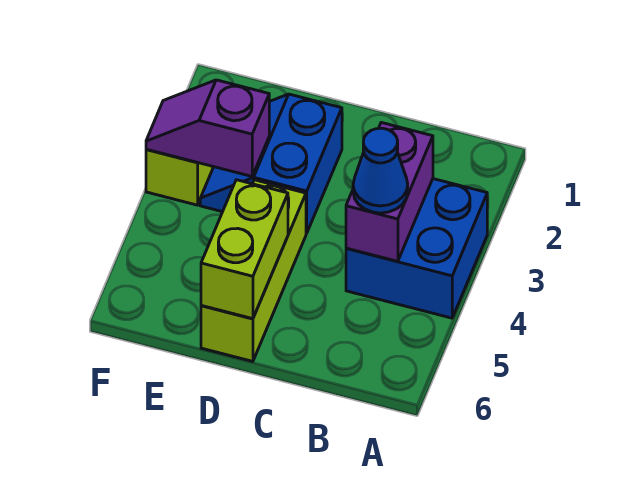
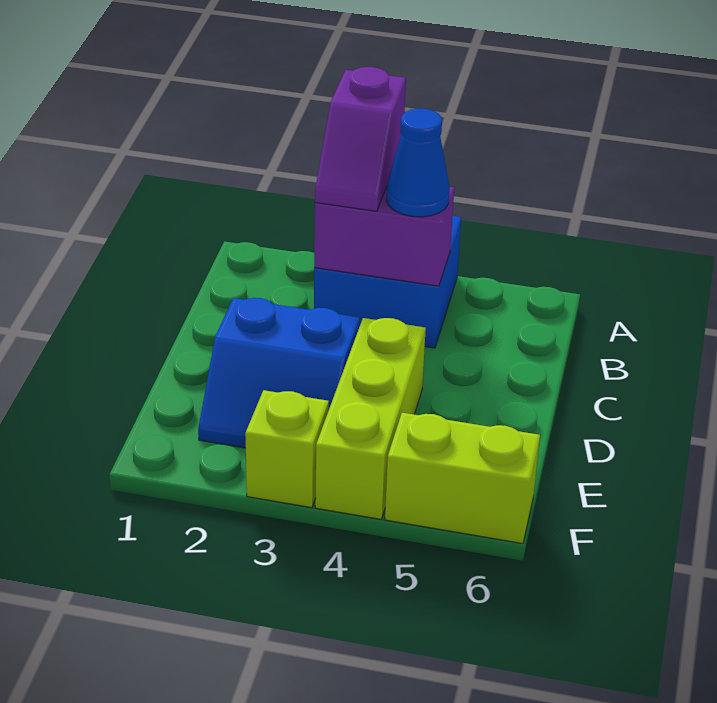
lime 1x3 brick [201,180,306,361] -> lime 1x3 brick turned to [315,318,426,519]
lime 1x2 brick [201,180,288,319] -> lime 1x2 brick moved to [385,413,540,544]
purple 1x2 slope [146,80,269,176] -> purple 1x2 slope moved to [315,67,406,211]

